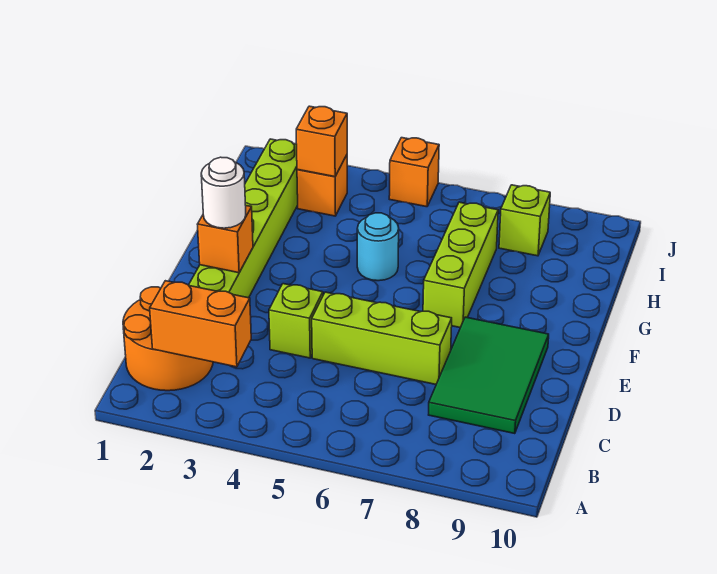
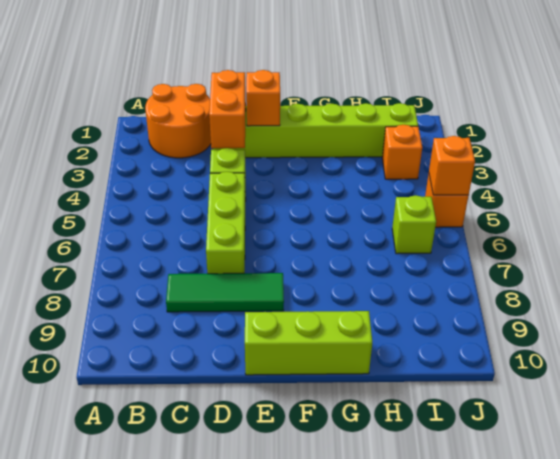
orange 1x2 brick [150,281,251,367] -> orange 1x2 brick moved to [209,70,246,148]
green 2x3 tile [429,317,549,434] -> green 1x3 tile [166,273,284,312]
white 1x1 round brick [201,157,246,228] -> none
lime 1x3 brick [423,202,498,328] -> lime 1x3 brick moved to [245,311,372,375]
cyan 1x1 round brick [357,213,399,281] -> none
orange 1x1 brick [296,106,347,177] -> orange 1x1 brick moved to [429,136,475,195]
lime 1x1 brick [499,185,550,256] -> lime 1x1 brick moved to [392,195,436,254]

